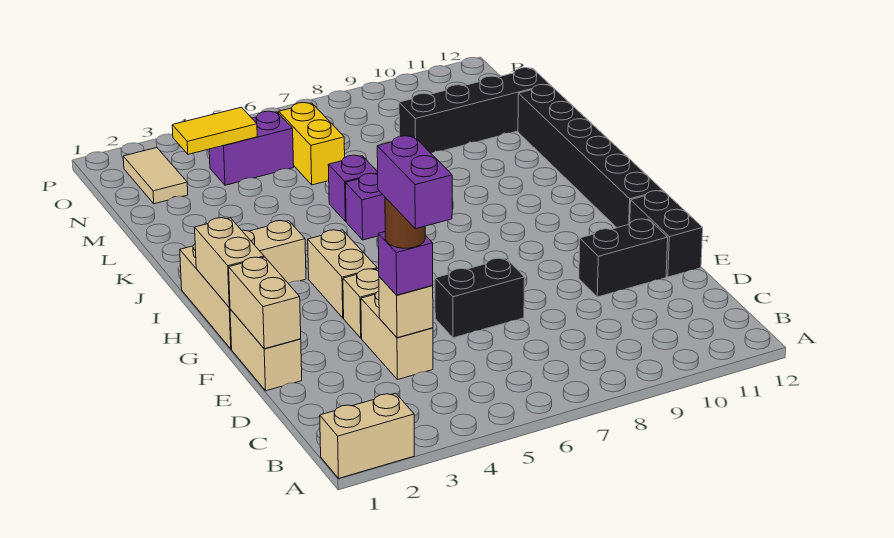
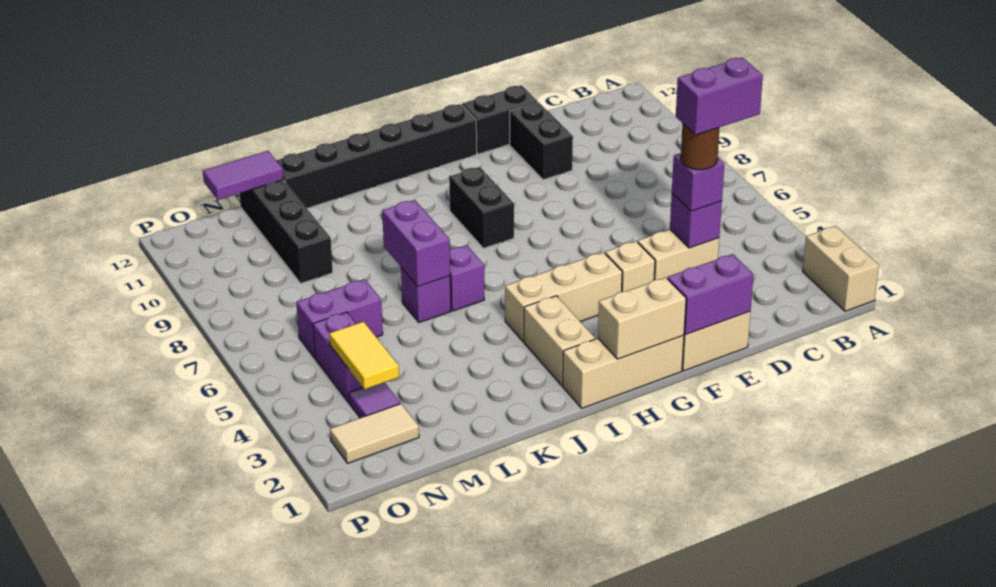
tan 1x1 brick [379,277,433,338] -> purple 1x1 brick [670,193,722,248]
tan 1x2 brick [229,257,301,349] -> purple 1x2 brick [667,254,754,334]
black 1x2 brick [435,258,525,338] -> black 1x2 brick moved to [449,167,514,248]
tan 1x2 brick [308,230,377,318] -> tan 1x3 brick [505,252,622,342]
none -> purple 1x2 brick [382,200,450,286]
yellow 1x2 brick [279,103,345,185] -> purple 1x2 brick [296,279,383,358]
none -> purple 1x2 tile [203,151,283,200]
none -> purple 1x1 tile [349,383,400,418]

